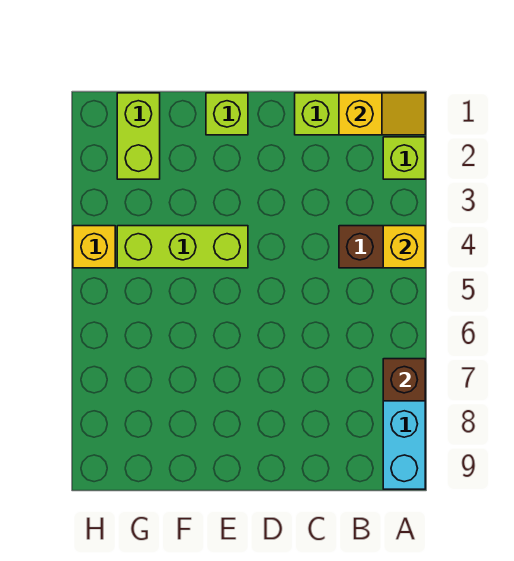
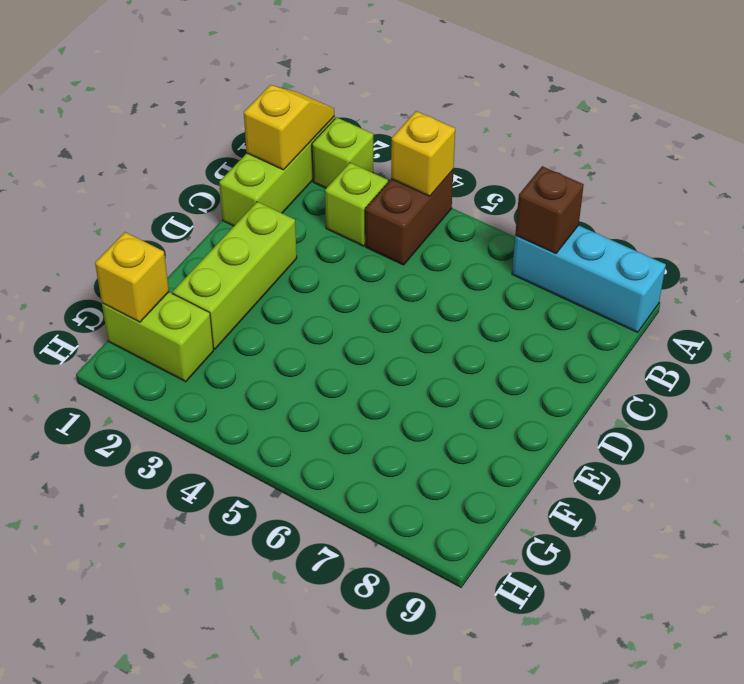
lime 1x1 brick [206,93,248,135] -> lime 1x1 brick moved to [325,163,388,246]
lime 1x3 brick [117,226,248,268] -> lime 1x3 brick moved to [173,202,297,349]
yellow 1x1 brick [73,226,115,268] -> yellow 1x1 brick moved to [95,232,169,322]

